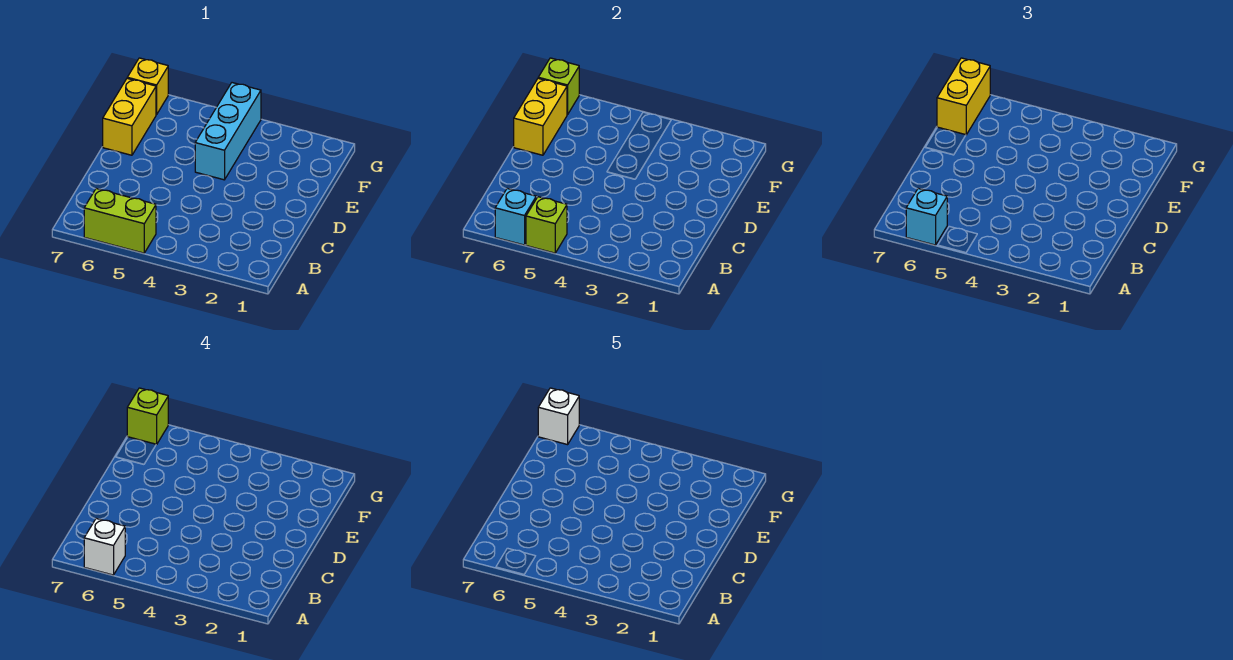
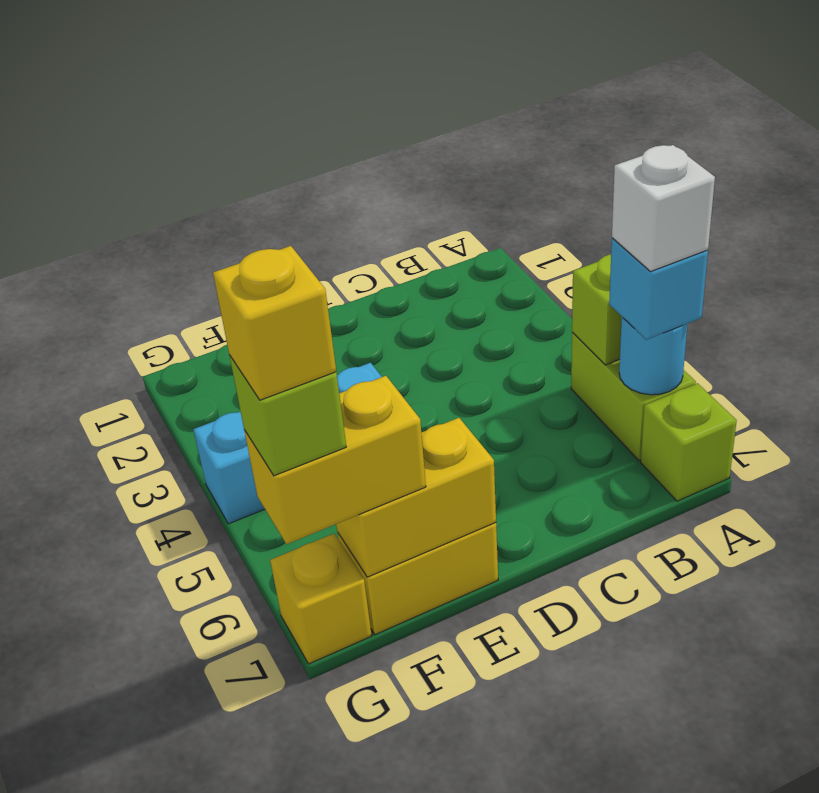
cyan 1x1 brick [495,189,536,245] -> cyan 1x1 round brick [619,317,687,395]
lime 1x1 brick [538,58,579,115] -> lime 1x1 brick moved to [641,383,737,501]
white 1x1 brick [538,388,579,445] -> yellow 1x1 brick [213,246,336,400]

